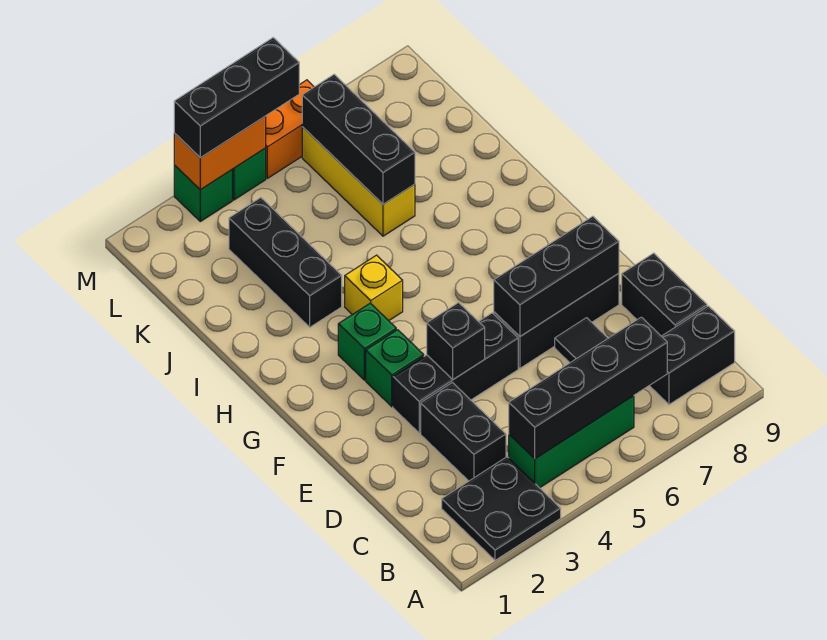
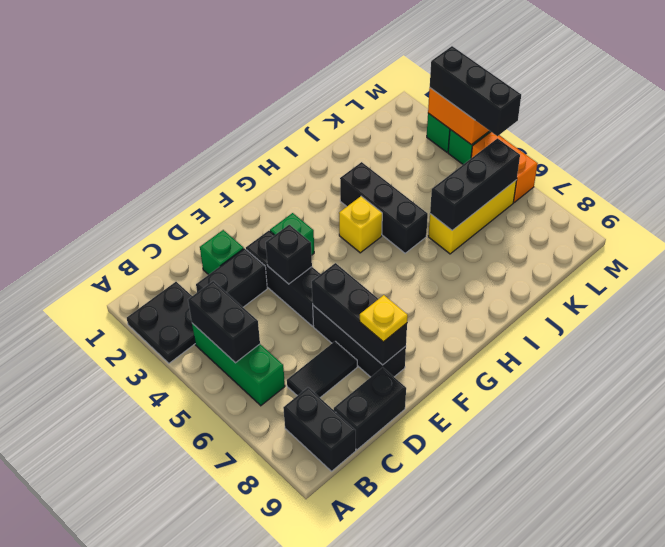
black 1x4 brick [509,317,667,459] -> black 1x2 brick [188,281,260,363]
none -> yellow 1x1 plate [360,295,408,342]
green 1x1 brick [338,303,396,380] -> green 1x1 brick moved to [200,230,244,275]
black 1x3 brick [229,198,342,327] -> black 1x3 brick turned to [340,162,428,253]

